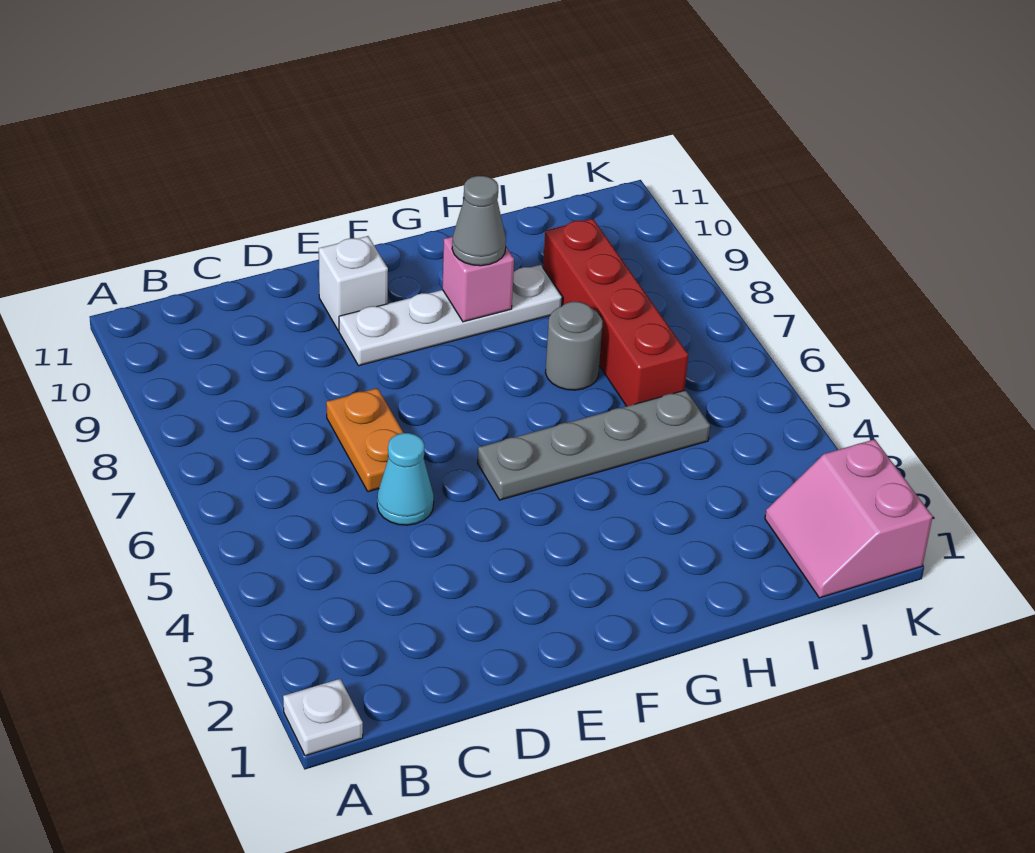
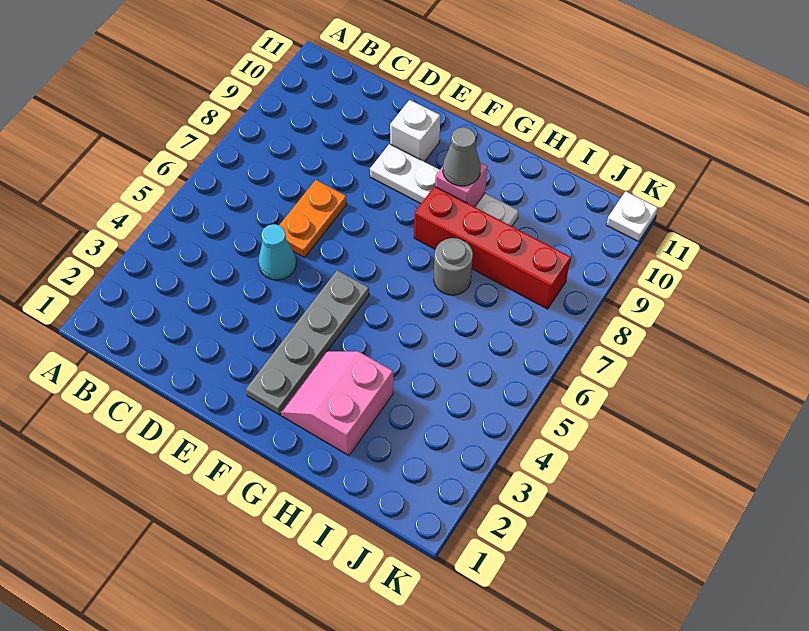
white 1x1 plate [283,679,363,756] -> white 1x1 plate moved to [606,191,658,242]
grey 1x4 plate [478,390,710,500] -> grey 1x4 plate turned to [246,270,369,415]
red 1x4 brick [543,219,688,406] -> red 1x4 brick turned to [414,186,571,309]
pink 2x2 slope [765,439,933,598] -> pink 2x2 slope moved to [281,351,393,456]

